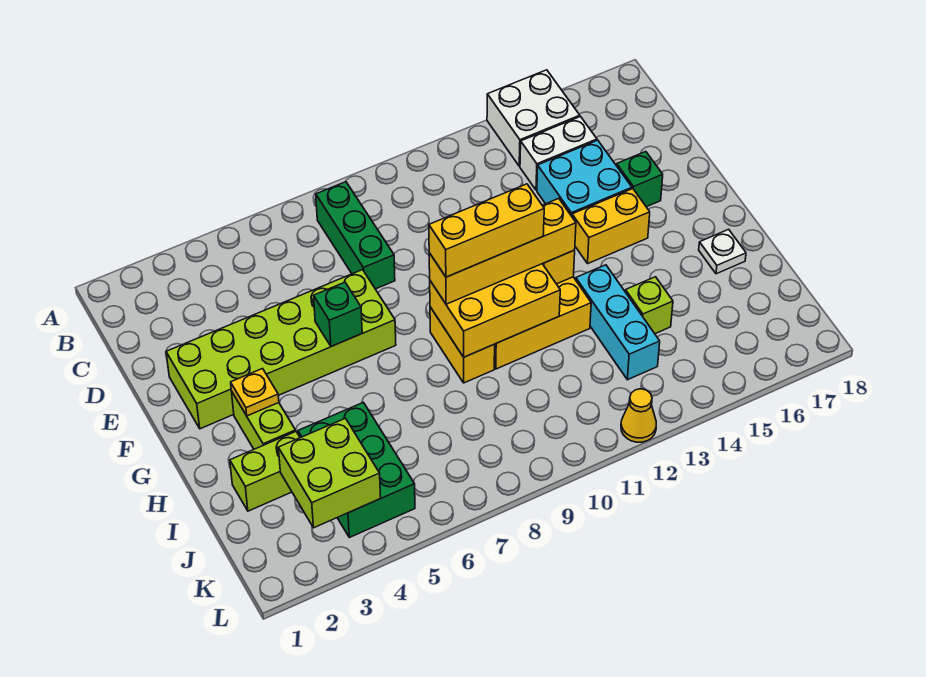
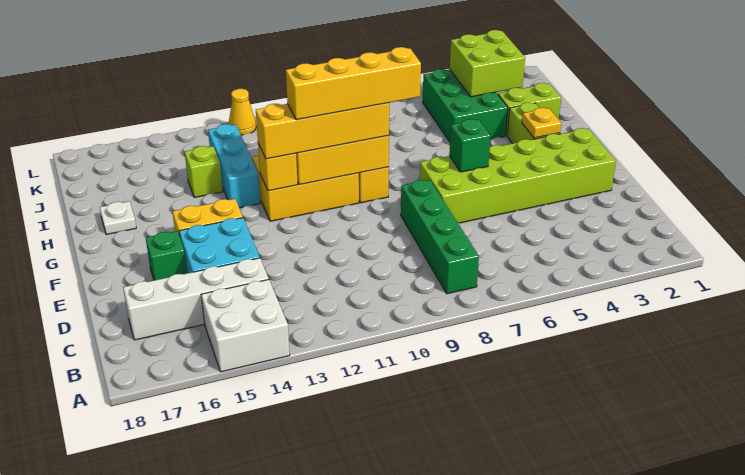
green 1x3 brick [316,182,395,289] -> green 1x4 brick [401,180,479,294]
white 1x2 brick [520,117,597,190] -> white 1x4 brick [123,258,269,340]
yellow 1x3 brick [429,184,544,277] -> yellow 1x4 brick [286,47,421,120]

